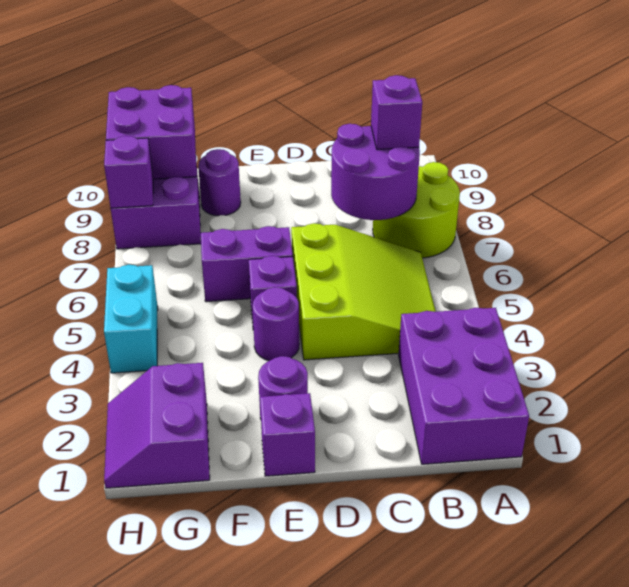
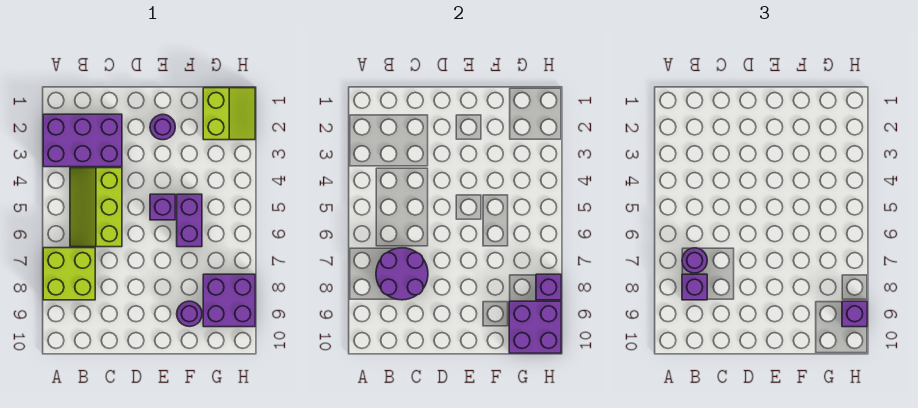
purple 2x3 brick [399,308,529,464] -> purple 2x3 brick turned to [43,114,122,167]
lime 2x2 round brick [373,162,460,258] -> lime 2x2 brick [43,248,95,300]
lime 3x3 slope [291,223,436,360] -> lime 2x3 slope [70,168,122,247]
purple 1x1 brick [260,393,315,476] -> purple 1x1 brick moved to [842,301,867,327]
purple 1x1 round brick [253,287,299,361] -> purple 1x1 round brick moved to [682,248,707,273]
purple 1x2 brick [201,226,293,302] -> purple 1x2 brick turned to [177,194,202,247]
purple 2x2 slope [104,363,210,488] -> lime 2x2 slope [203,88,255,140]
cyan 1x2 brick [104,265,158,373] -> none

